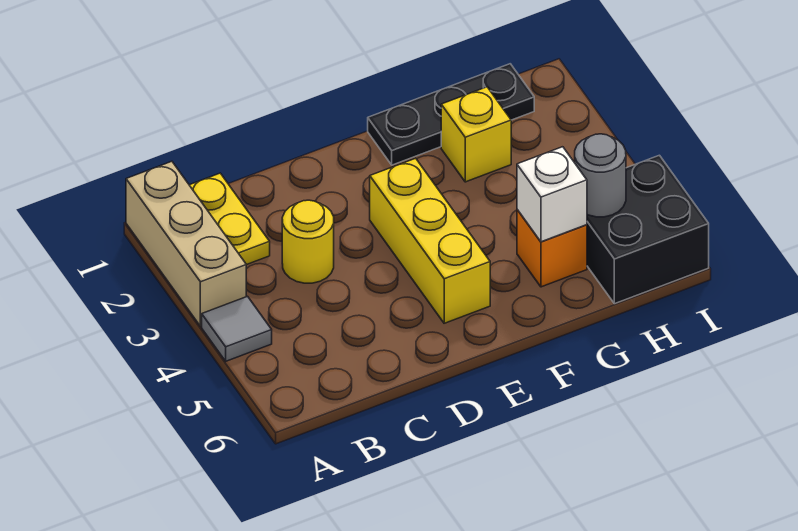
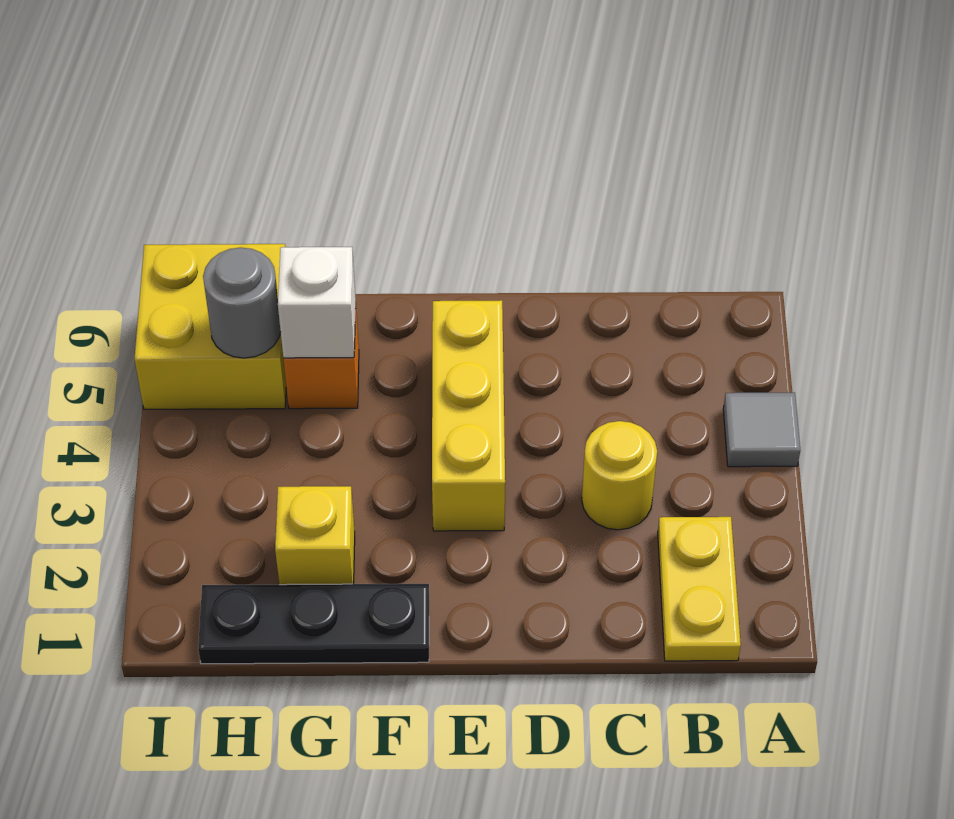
tan 1x3 brick [126,161,246,326] -> none
black 2x2 brick [587,155,709,304] -> yellow 2x2 brick [134,244,286,409]

